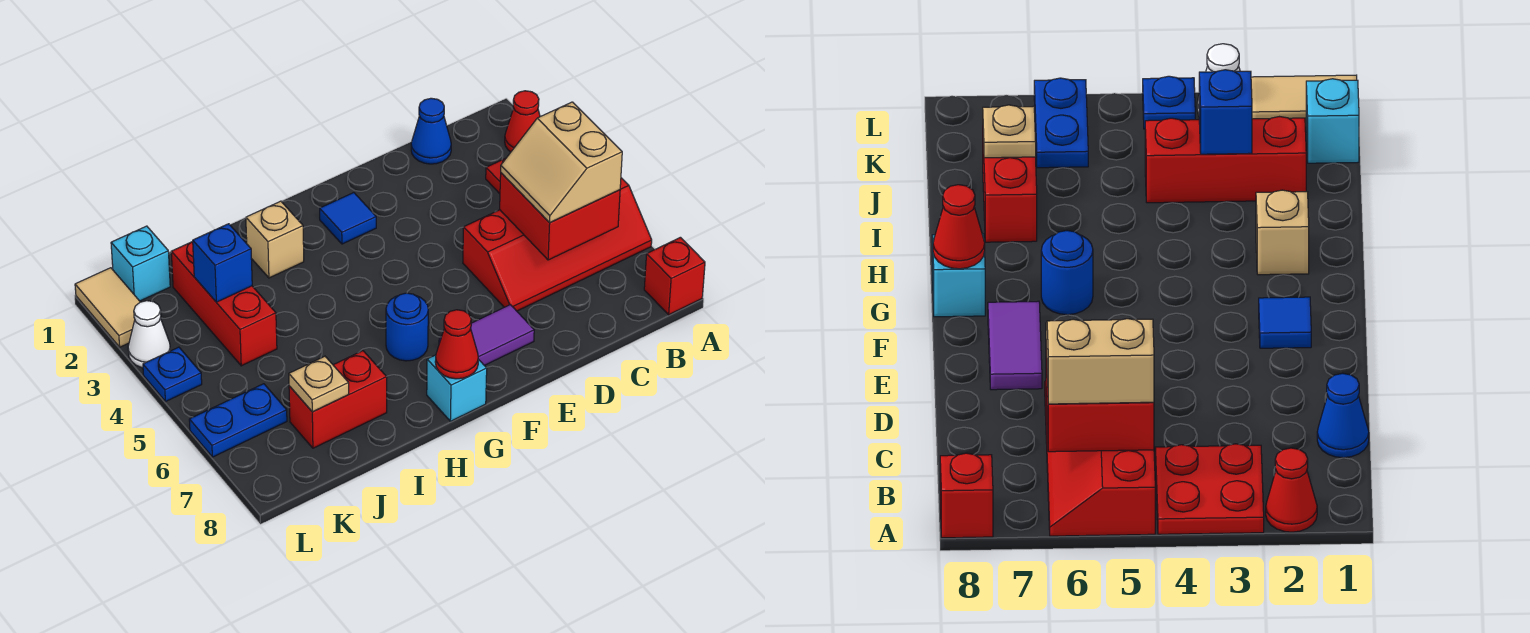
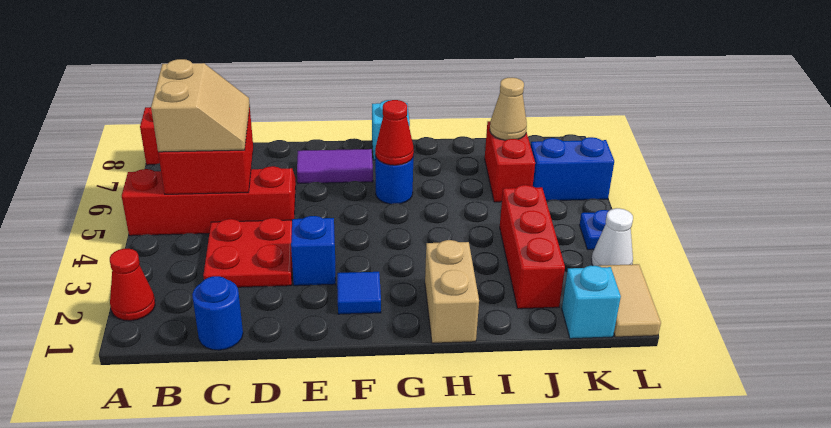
red 2x2 plate [1155,444,1264,534] -> red 2x2 plate moved to [203,218,292,287]
blue 1x1 cone [411,98,451,164] -> blue 1x1 round brick [192,276,243,350]
red 1x1 cone [435,310,478,379] -> red 1x1 cone moved to [375,100,414,165]
tan 1x1 brick [246,201,304,278] -> tan 1x2 brick [425,240,479,343]
red 1x2 brick [289,351,387,448] -> red 1x2 brick turned to [485,121,535,202]
blue 1x1 brick [193,224,252,302] -> blue 1x1 brick moved to [291,216,336,286]
tan 1x1 plate [289,356,349,412] -> tan 1x1 cone [490,78,527,140]
blue 1x2 plate [189,384,287,457] -> blue 1x2 brick [530,137,614,201]

